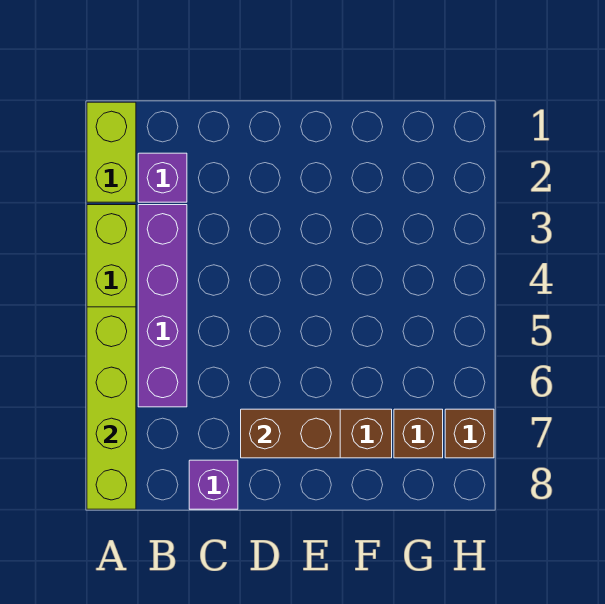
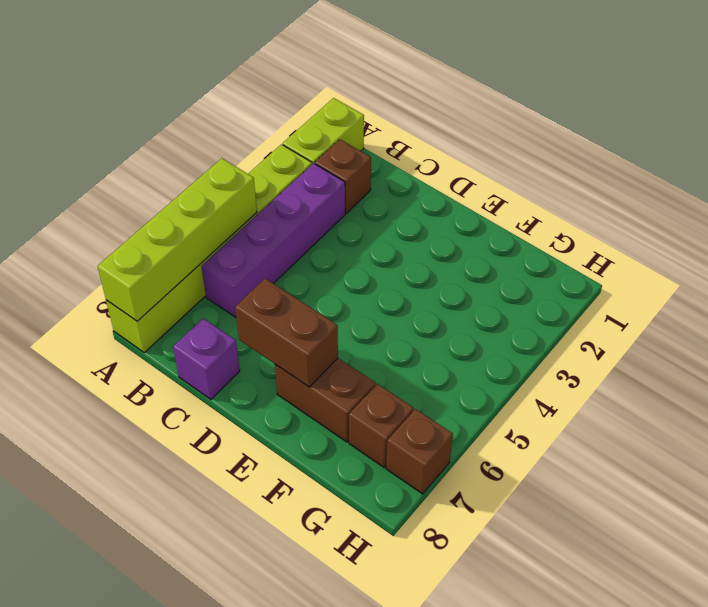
purple 1x1 brick [138,153,187,202] -> brown 1x1 brick [315,140,371,213]

